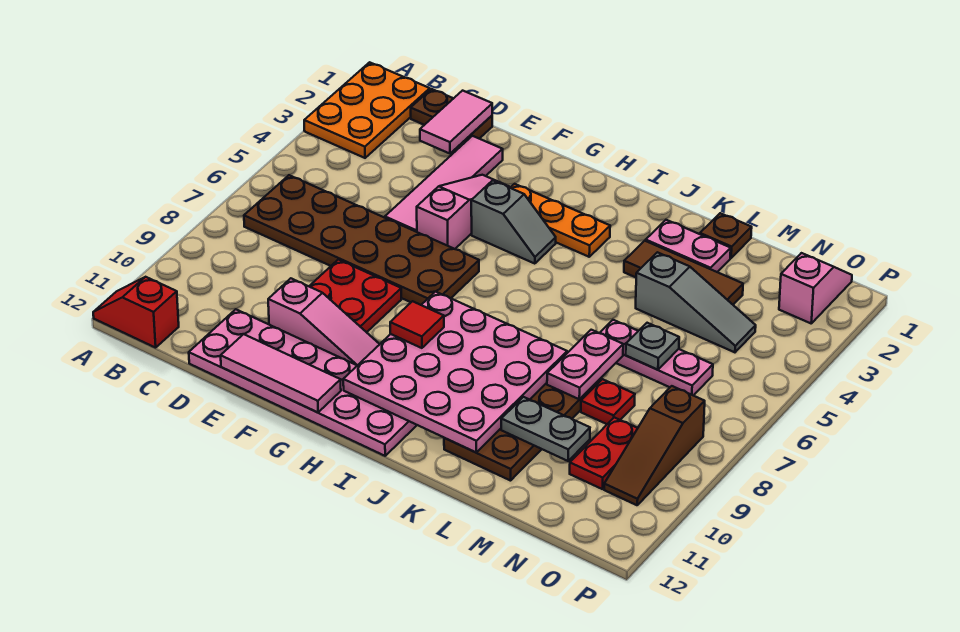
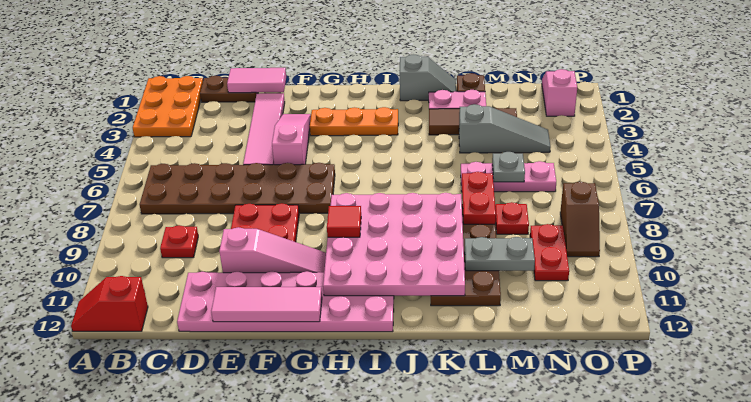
none -> red 1x1 plate [160,225,198,258]
pink 1x2 tile [420,91,492,154] -> pink 1x2 tile turned to [227,68,286,93]
grey 1x2 slope [471,180,556,264] -> grey 1x2 slope moved to [400,55,456,101]
pink 1x2 plate [547,330,623,399] -> red 1x2 plate [462,172,496,224]
brown 1x3 slope [604,386,705,505] -> brown 1x2 slope [560,182,600,257]

